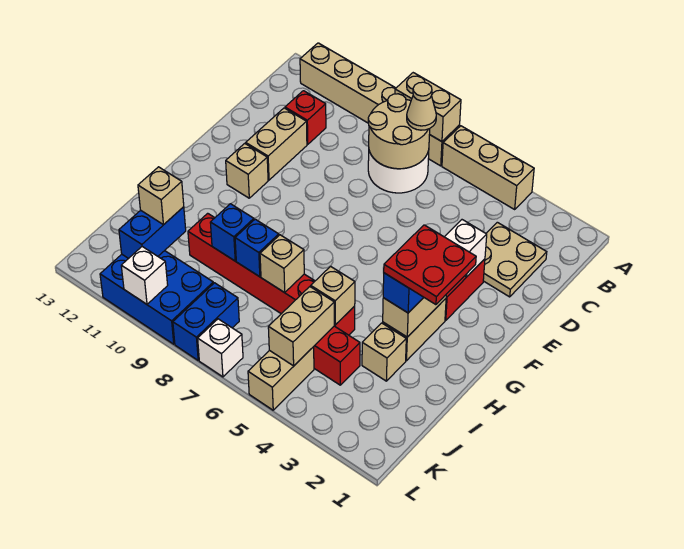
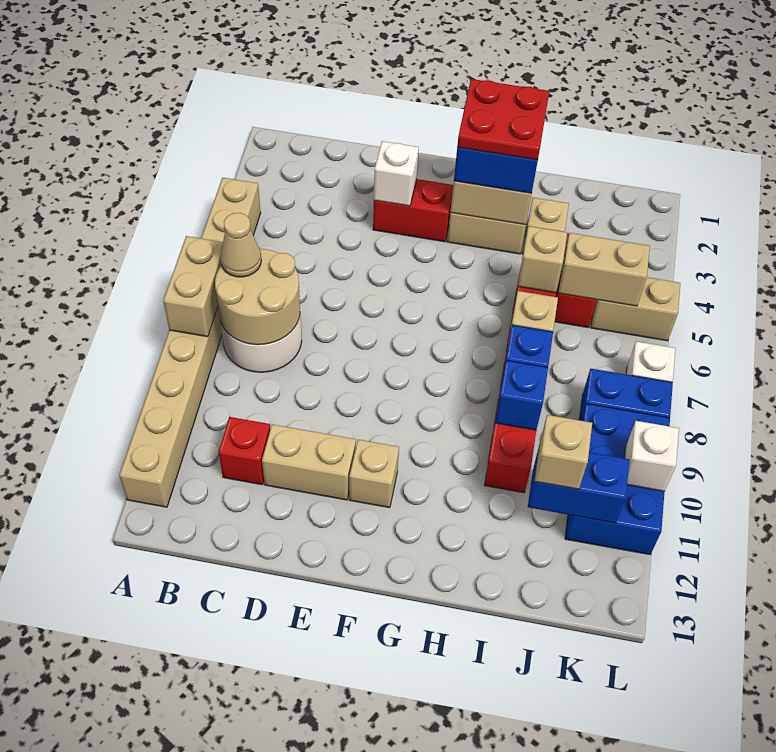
tan 2x2 plate [483,222,547,297] -> none

